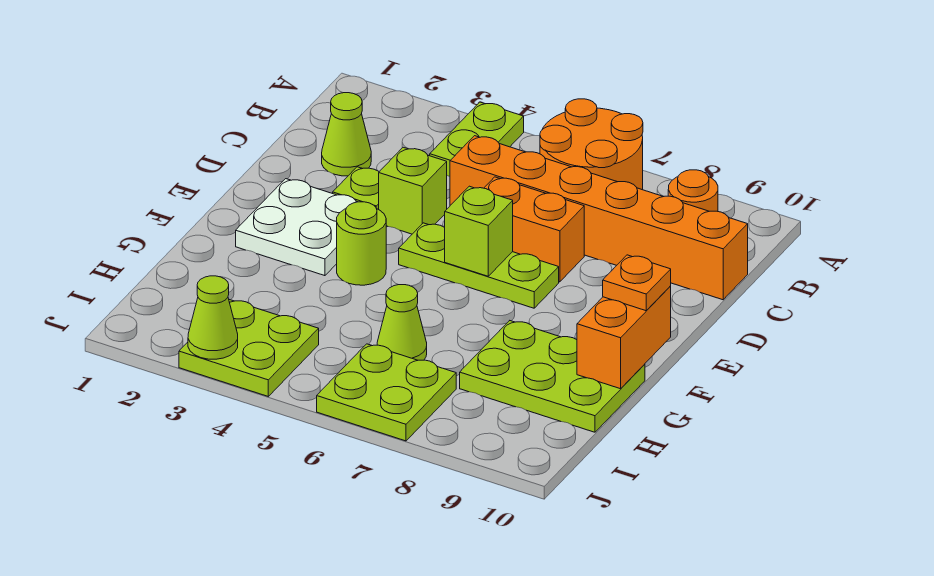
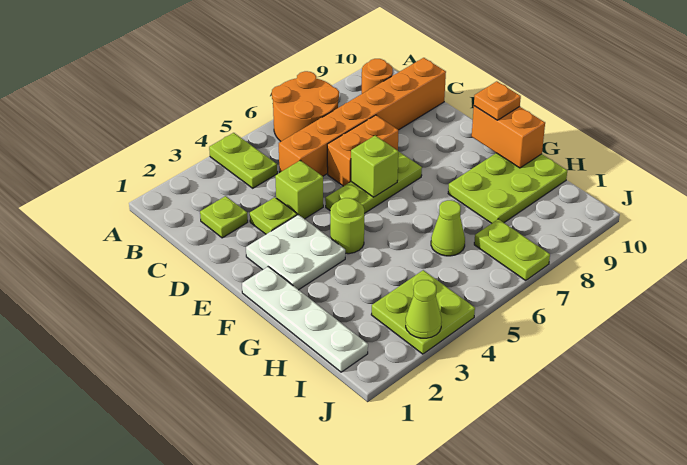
lime 1x1 cone [322,93,371,176] -> lime 1x1 plate [200,196,248,238]
none -> white 1x4 plate [242,267,368,372]
lime 2x2 plate [317,344,456,441] -> lime 1x2 plate [474,219,550,280]

